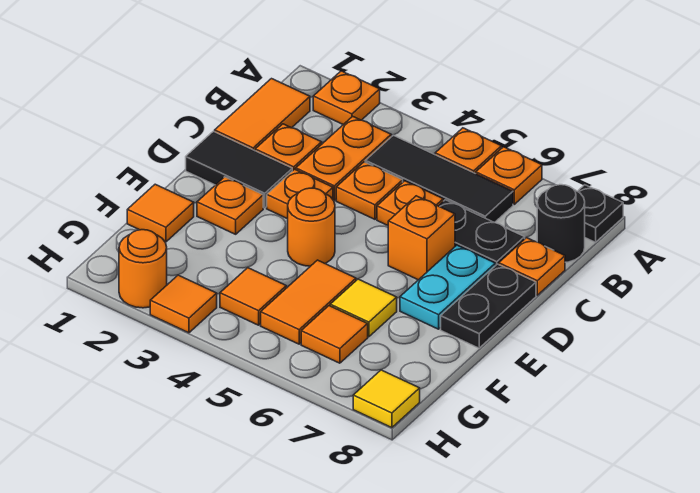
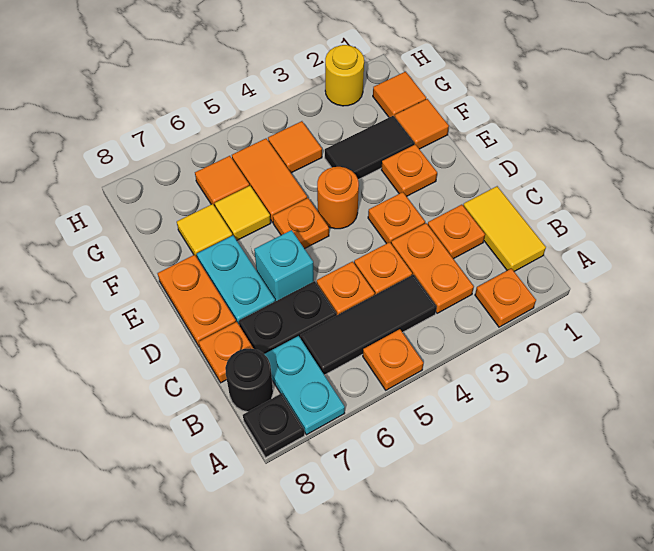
orange 1x1 plate [476,147,542,204] -> orange 1x1 plate moved to [273,198,329,249]
none -> cyan 1x2 plate [265,336,345,435]
orange 1x2 tile [215,79,310,151] -> yellow 1x2 tile [463,186,546,271]
black 1x2 tile [186,131,292,208] -> black 1x2 tile moved to [325,116,414,180]
orange 1x1 brick [388,196,455,280] -> cyan 1x1 brick [254,230,314,301]
black 1x2 plate [441,264,536,348] -> orange 1x2 plate [157,255,236,347]
orange 1x1 round brick [119,230,167,308] -> yellow 1x1 round brick [325,45,364,106]
orange 1x1 tile [150,275,217,333] -> orange 1x1 tile moved to [373,72,426,117]
yellow 1x1 tile [353,370,420,428] -> yellow 1x1 tile moved to [177,204,232,257]

